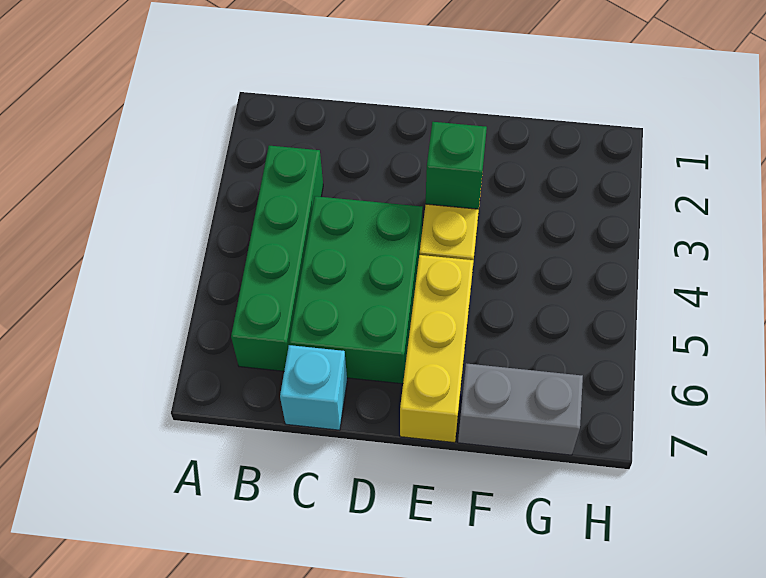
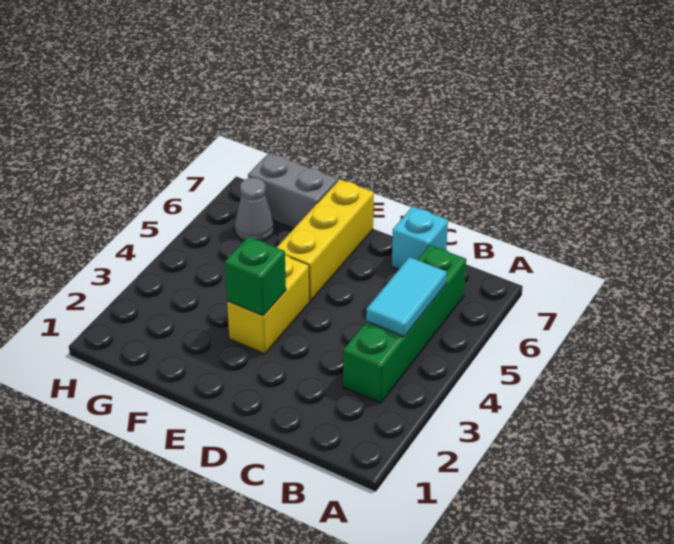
none -> cyan 1x2 tile [366,257,447,336]
green 2x3 brick [289,196,423,384] -> none
none -> grey 1x1 cone [235,178,274,241]

